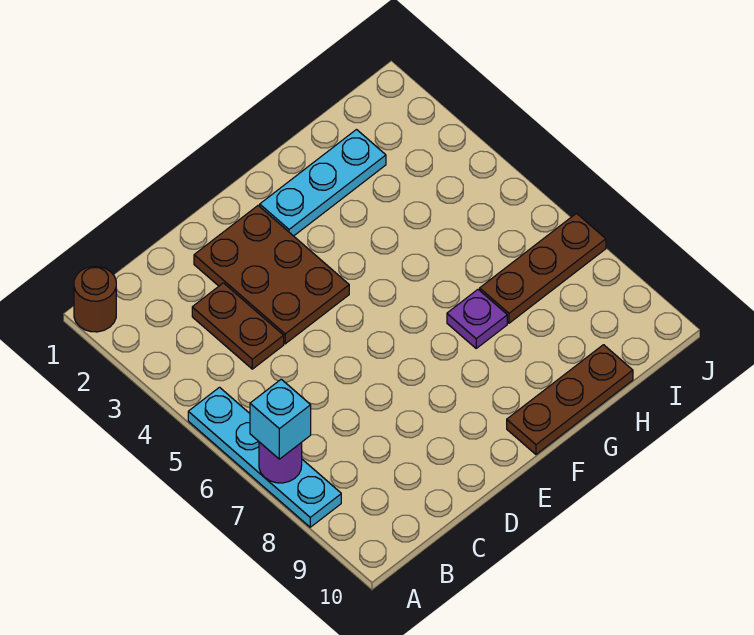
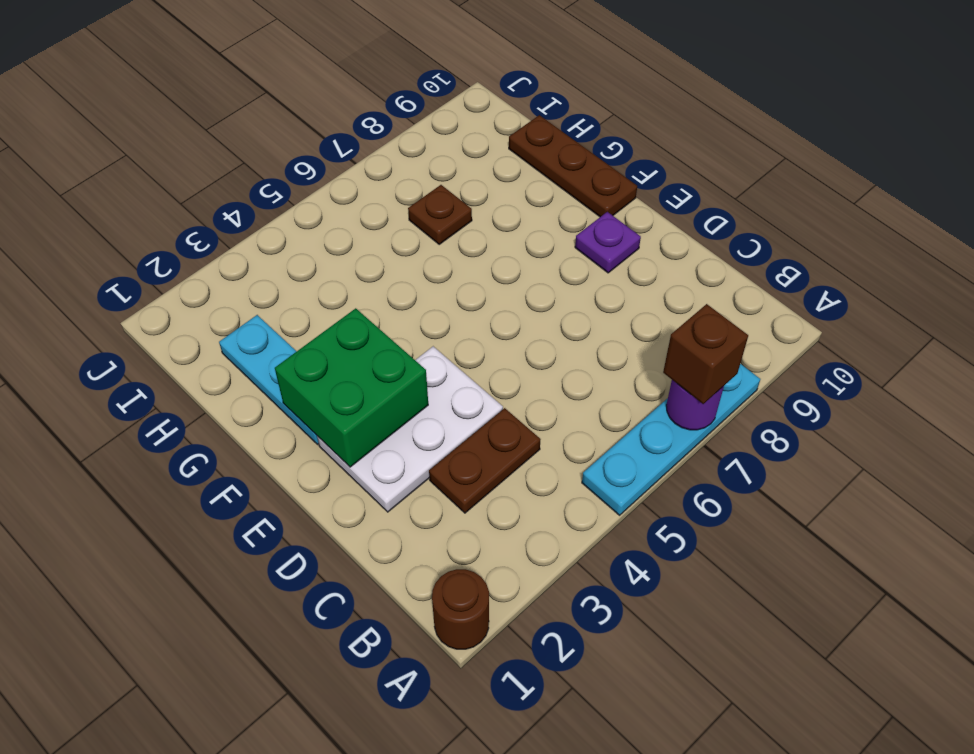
cyan 1x1 brick [250,379,311,459] -> brown 1x1 brick [663,304,748,404]
brown 2x3 plate [194,206,349,344] -> white 2x3 plate [317,346,503,512]
none -> green 2x2 brick [275,308,428,467]
purple 1x1 plate [447,290,507,348] -> purple 1x1 plate moved to [575,212,641,273]
brown 1x3 plate [480,213,606,323] -> brown 1x1 plate [408,185,472,244]

